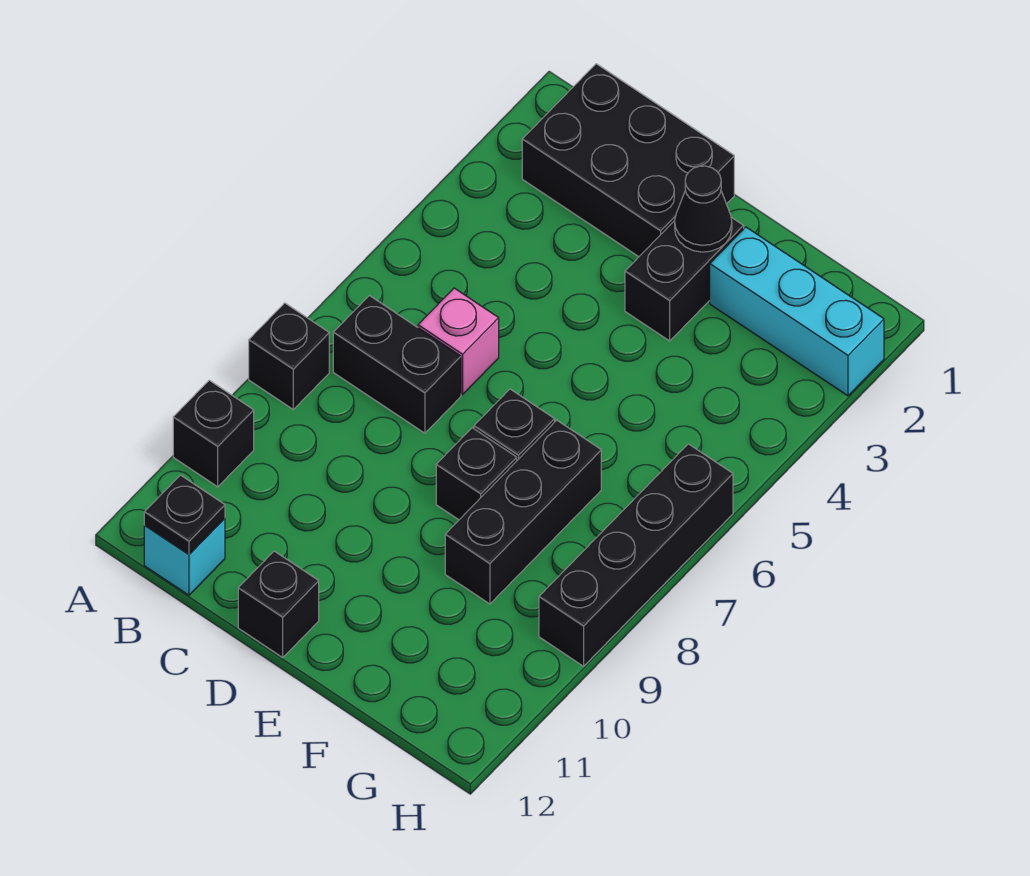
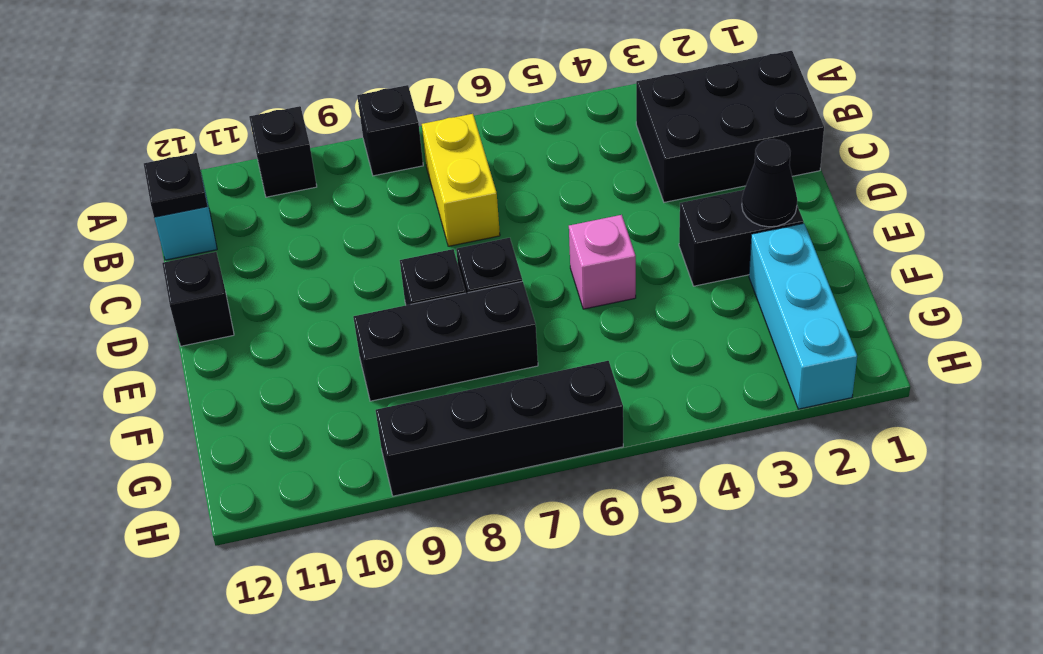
black 2x3 brick [522,64,734,257] -> black 2x3 brick turned to [636,51,824,202]
black 1x2 brick [333,296,461,433] -> yellow 1x2 brick [422,114,500,246]
pink 1x1 brick [418,288,499,394] -> pink 1x1 brick moved to [569,215,636,309]

